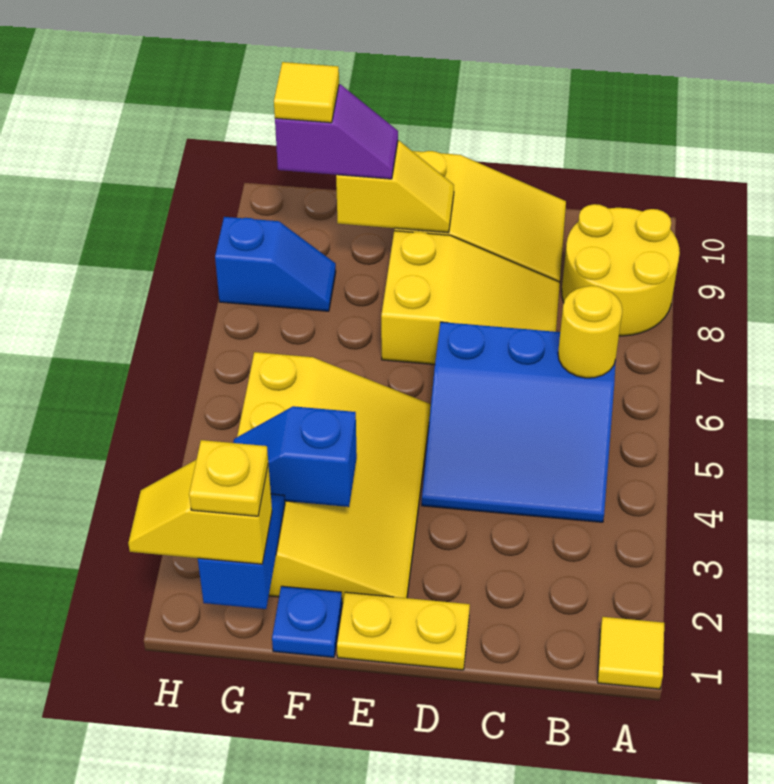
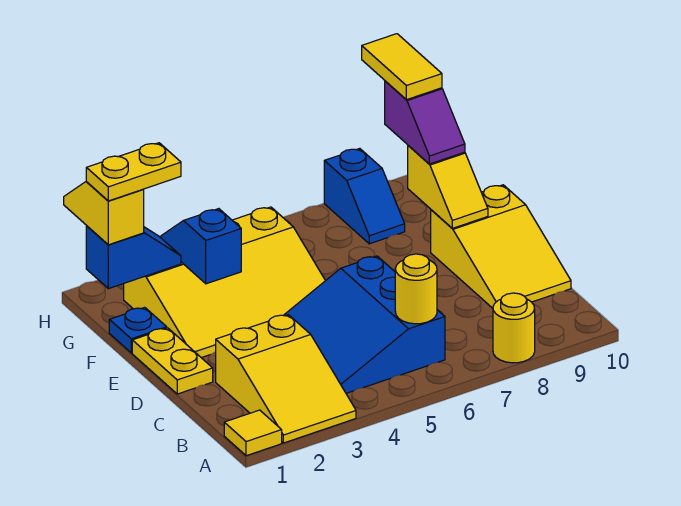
yellow 2x2 round brick [562,204,680,336] -> yellow 1x1 round brick [493,293,535,363]
yellow 2x3 slope [381,231,560,365] -> yellow 2x3 slope moved to [216,315,356,443]
yellow 1x1 plate [189,440,268,516] -> yellow 1x2 plate [86,143,181,201]
yellow 1x1 tile [274,62,339,123] -> yellow 1x2 tile [362,34,442,100]

